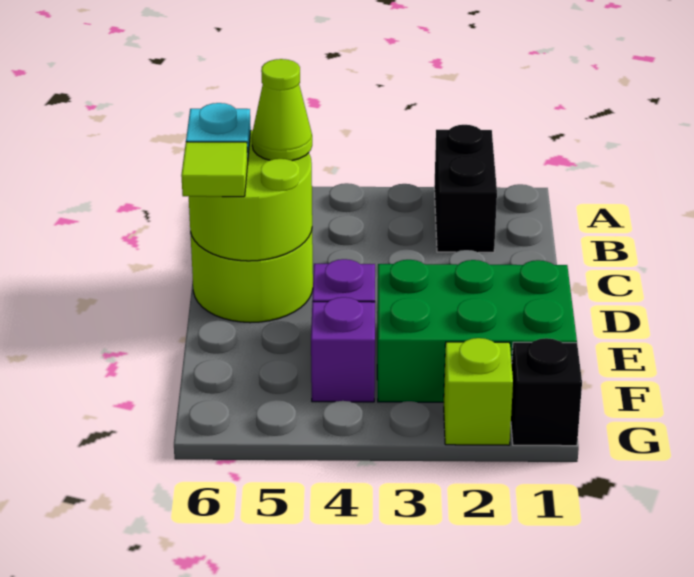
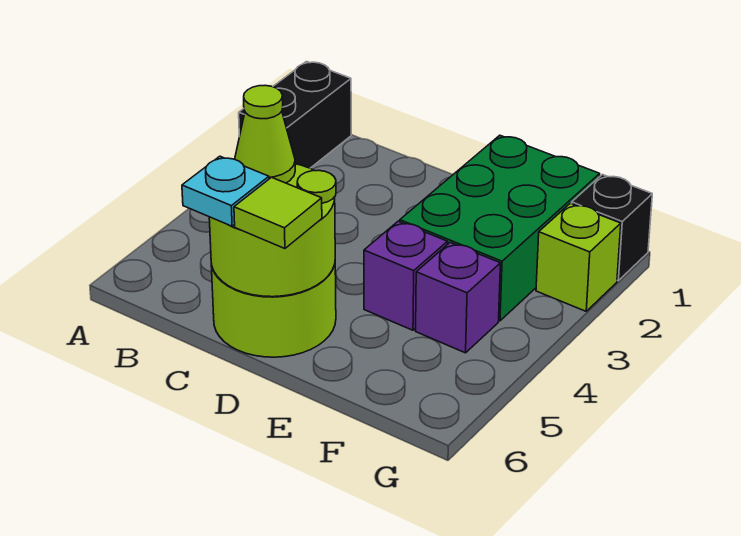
black 1x2 brick [434,125,497,252] -> black 1x2 brick turned to [239,62,351,168]

